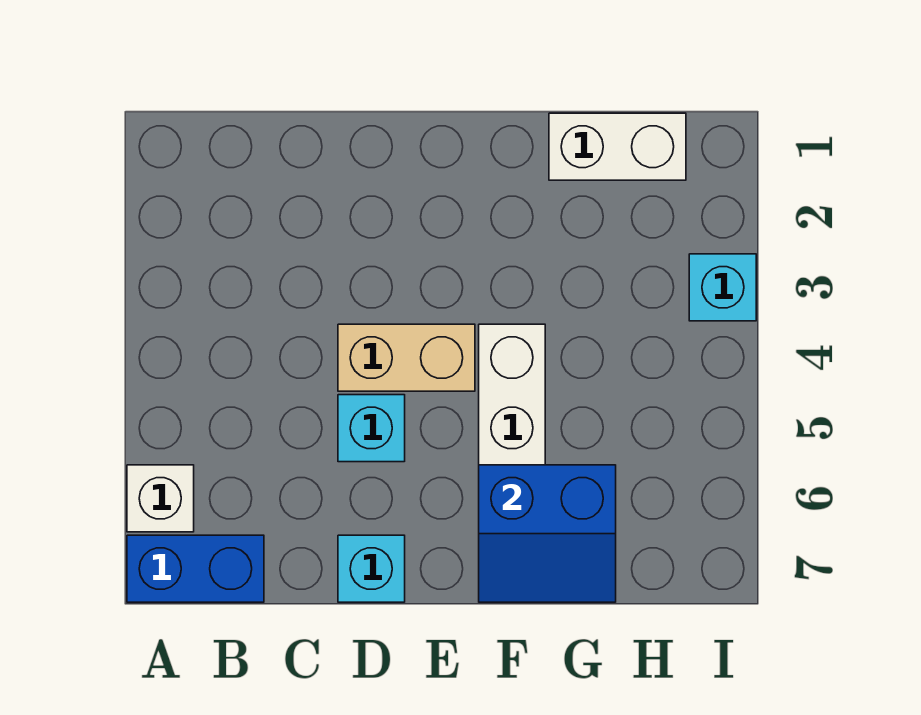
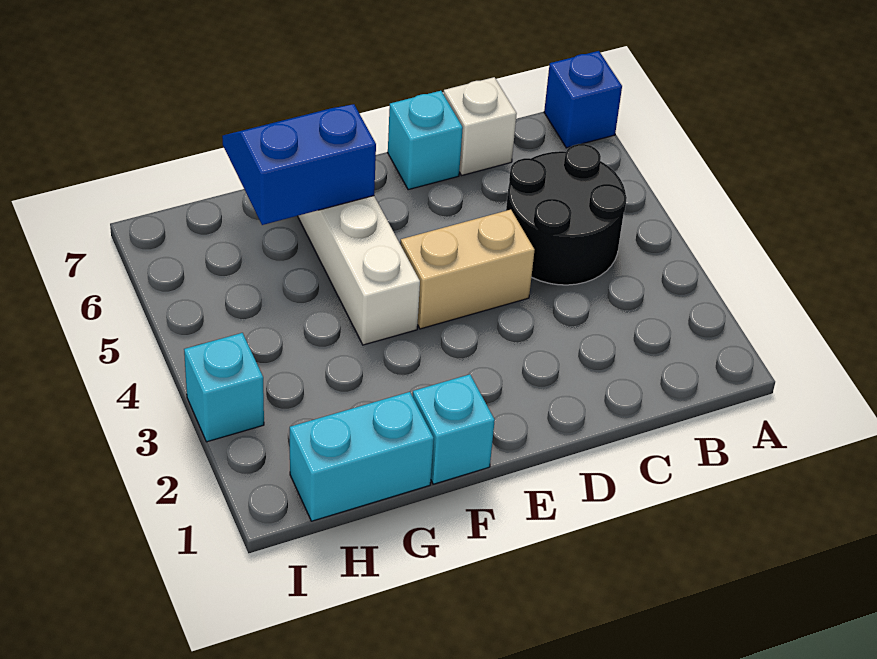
white 1x1 brick [127,465,194,532] -> white 1x1 brick moved to [444,77,517,175]
blue 1x2 brick [127,535,264,602] -> blue 1x1 brick [544,51,622,148]
none -> black 2x2 round brick [506,144,627,285]
cyan 1x1 brick [338,395,405,462] -> cyan 1x1 brick moved to [413,374,495,484]
white 1x2 brick [549,113,686,180] -> cyan 1x2 brick [290,392,434,521]

